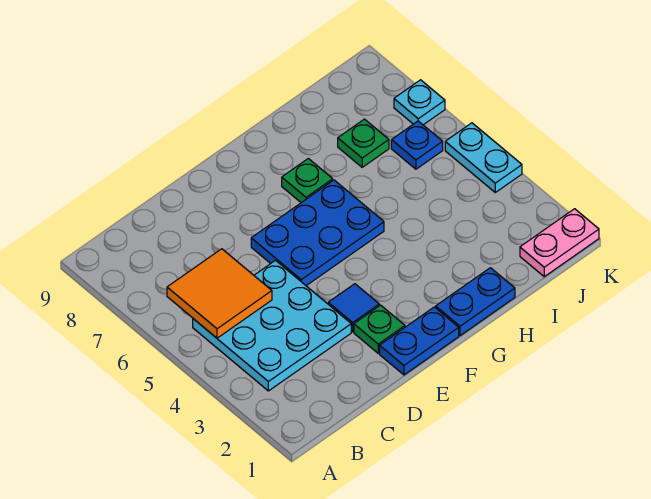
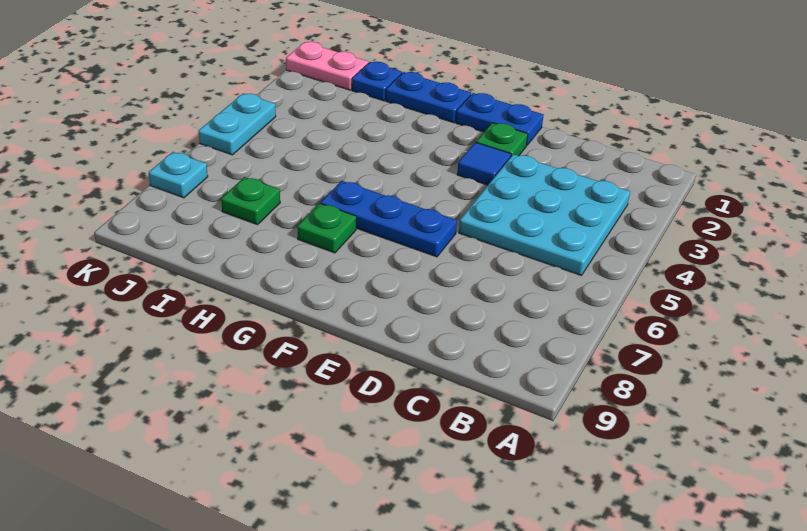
orange 2x2 tile [167,249,272,338] -> none
blue 2x3 plate [251,180,384,286] -> blue 1x3 plate [321,181,457,257]
blue 1x1 plate [391,121,443,169] -> blue 1x1 plate moved to [352,62,402,101]

